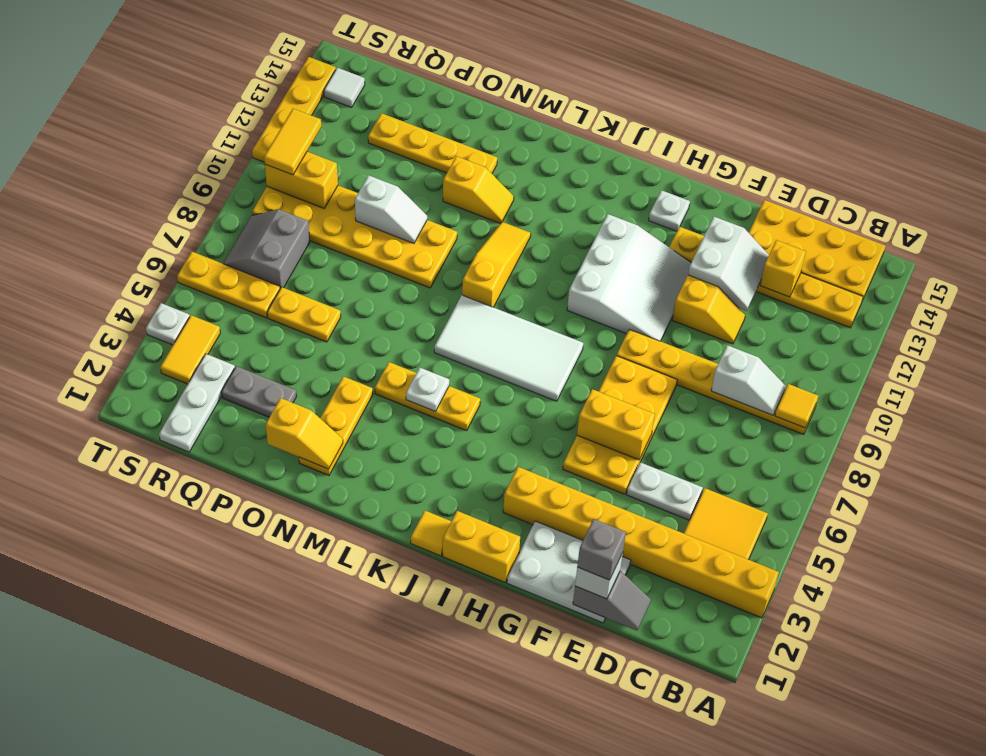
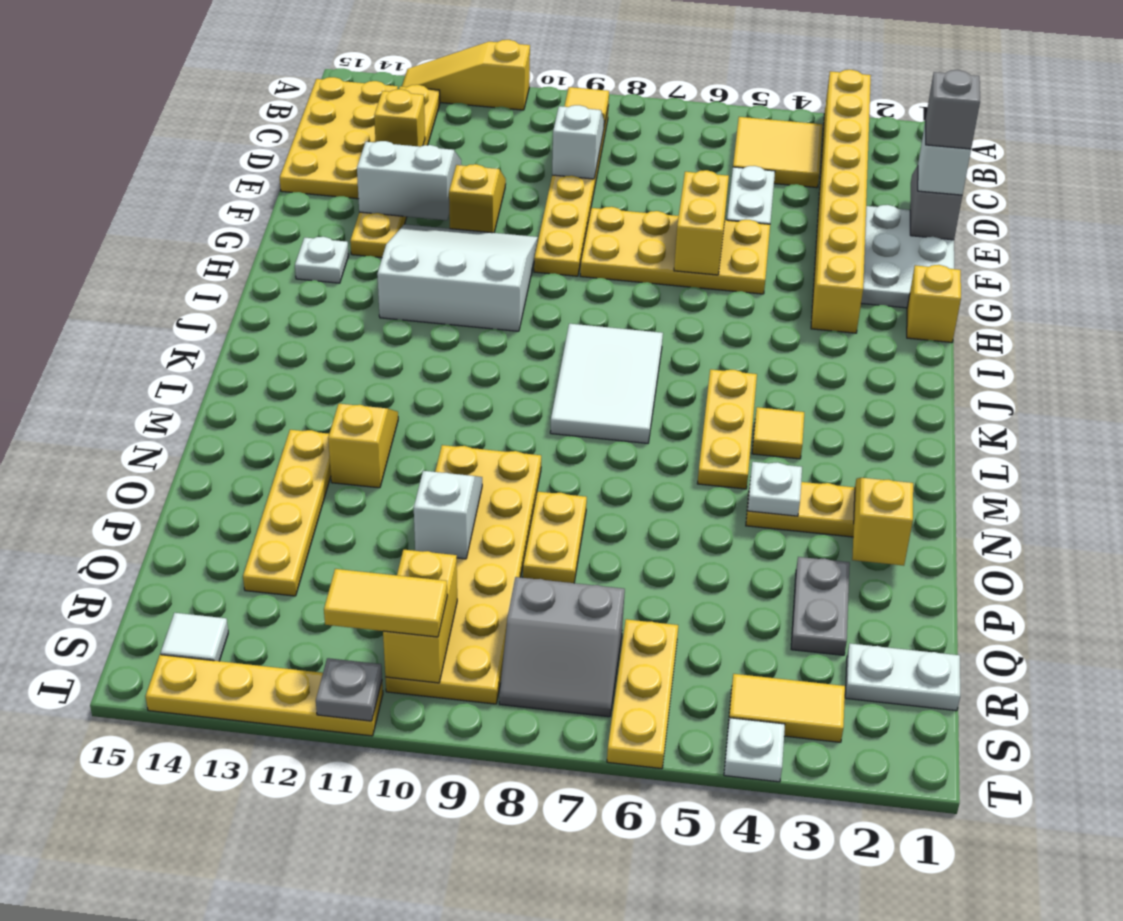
yellow 1x2 brick [443,511,520,582] -> yellow 1x1 brick [907,265,961,342]
white 2x4 tile [434,295,583,401] -> white 2x3 tile [550,324,663,443]
yellow 1x1 tile [411,511,451,556] -> yellow 1x1 tile moved to [752,407,804,459]
white 1x1 plate [406,368,449,412] -> white 1x1 plate moved to [748,462,802,516]
yellow 1x3 slope [462,222,531,307] -> yellow 1x3 slope moved to [402,40,530,110]
yellow 1x2 plate [267,287,341,342] -> yellow 1x2 plate moved to [523,492,587,583]
white 1x3 plate [159,354,235,452] -> white 1x2 plate [845,644,960,711]
none -> grey 1x1 plate [316,658,382,721]

